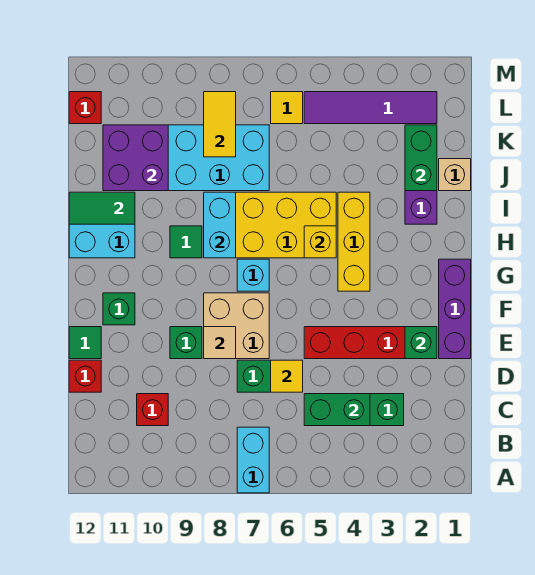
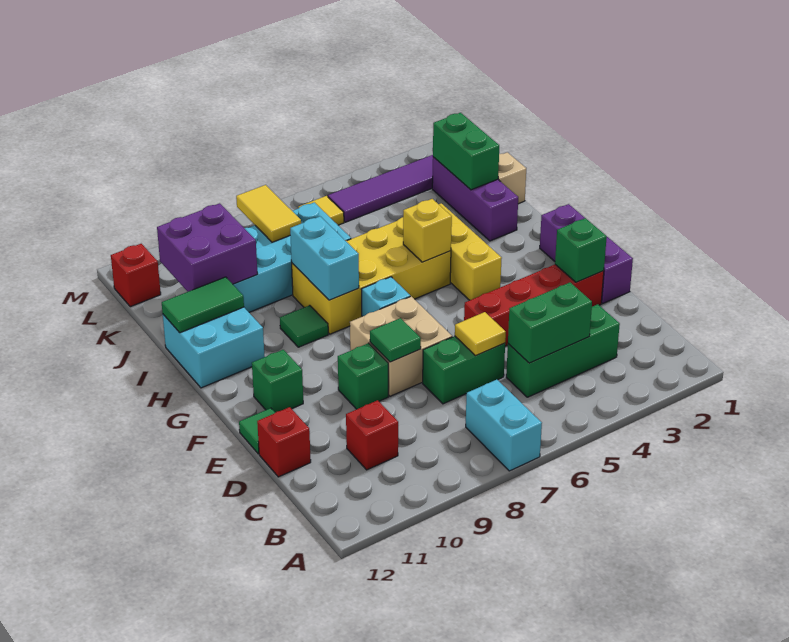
tan 1x1 tile [204,327,236,359] -> green 1x1 tile [370,318,421,362]

